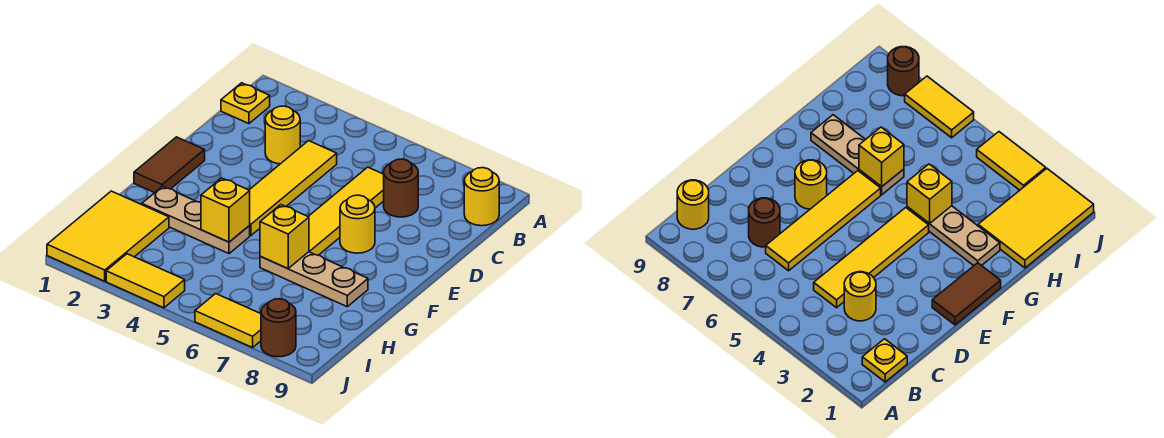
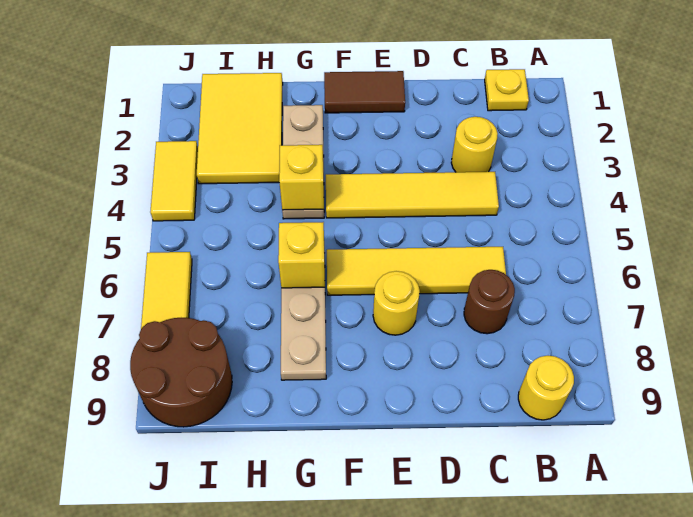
yellow 2x3 tile [47,191,169,281] -> yellow 2x3 tile turned to [197,73,283,184]
brown 1x1 round brick [261,299,296,357] -> brown 2x2 round brick [130,318,232,427]

